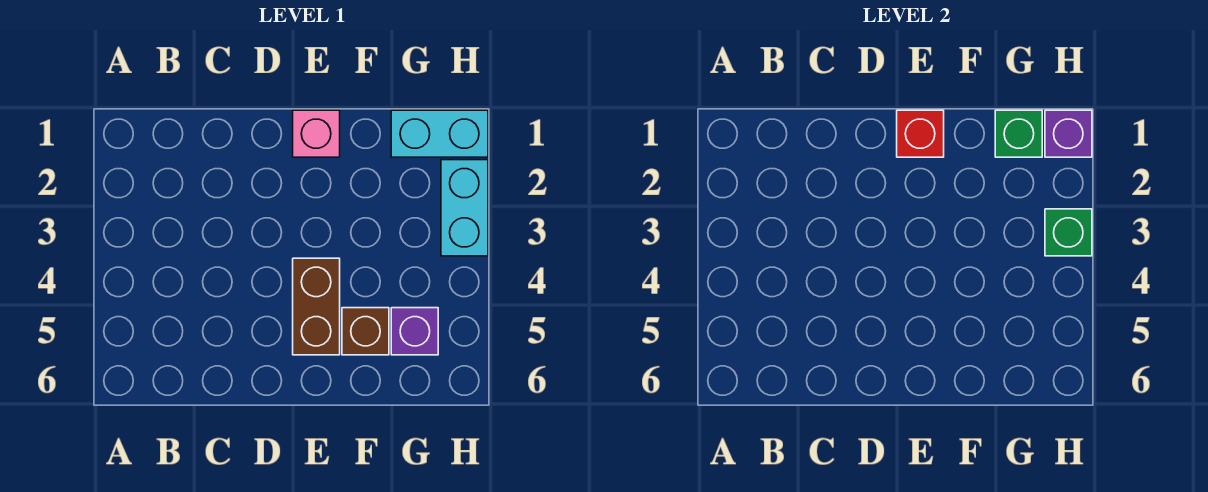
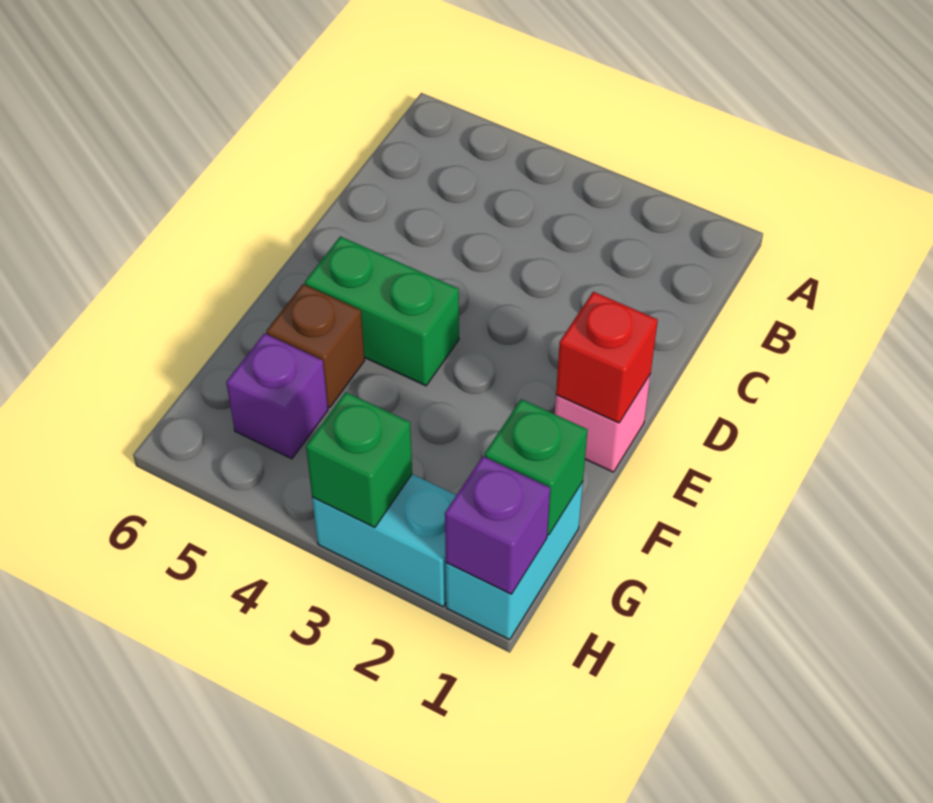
brown 1x2 brick [293,258,340,355] -> green 1x2 brick [305,236,459,386]

